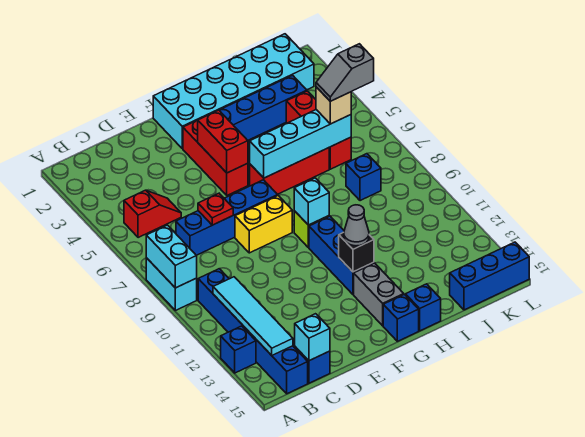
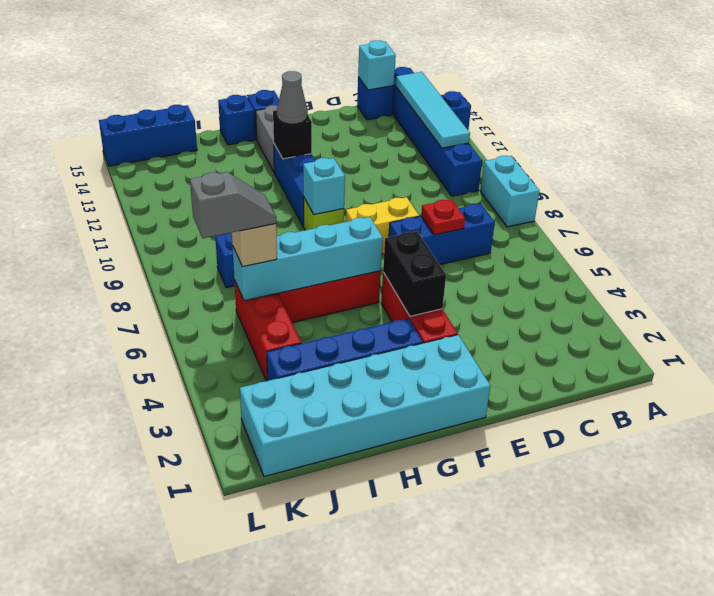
cyan 1x2 brick [146,225,197,288] -> none
red 1x2 slope [124,190,181,238] -> none
blue 1x4 brick [176,180,278,255] -> blue 1x3 brick [389,204,495,265]
red 1x2 brick [197,110,248,173] -> black 1x2 brick [383,231,446,316]

